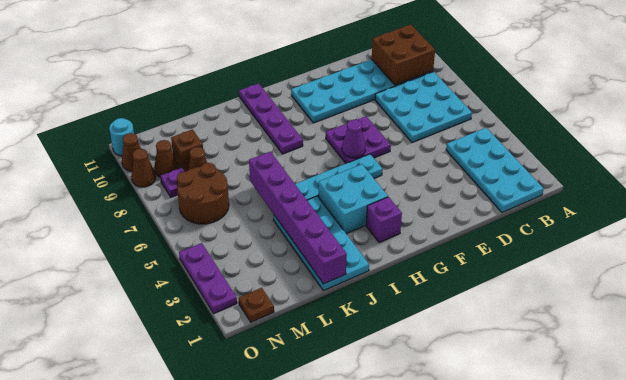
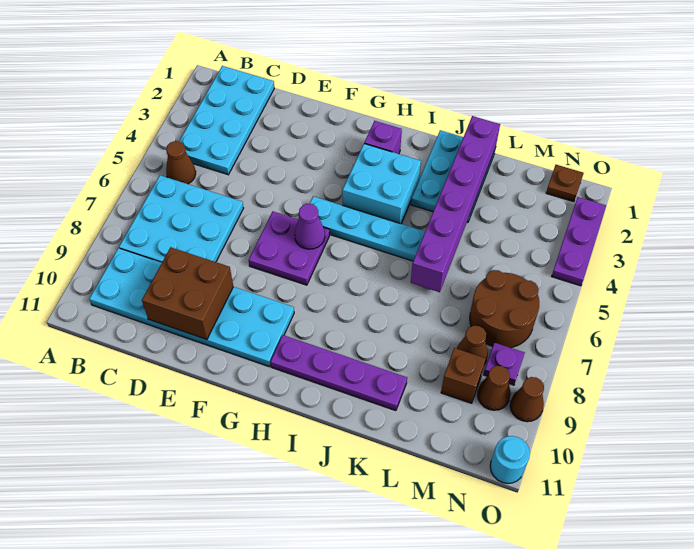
brown 2x2 brick [372,25,435,85] -> brown 2x2 brick moved to [142,247,233,340]
purple 1x4 plate [239,83,303,154] -> purple 1x4 plate turned to [270,335,407,411]
cyan 2x4 plate [273,196,369,291] -> cyan 2x3 plate [411,130,495,223]
brown 1x1 cone [122,133,141,171] -> brown 1x1 cone moved to [166,141,196,184]

